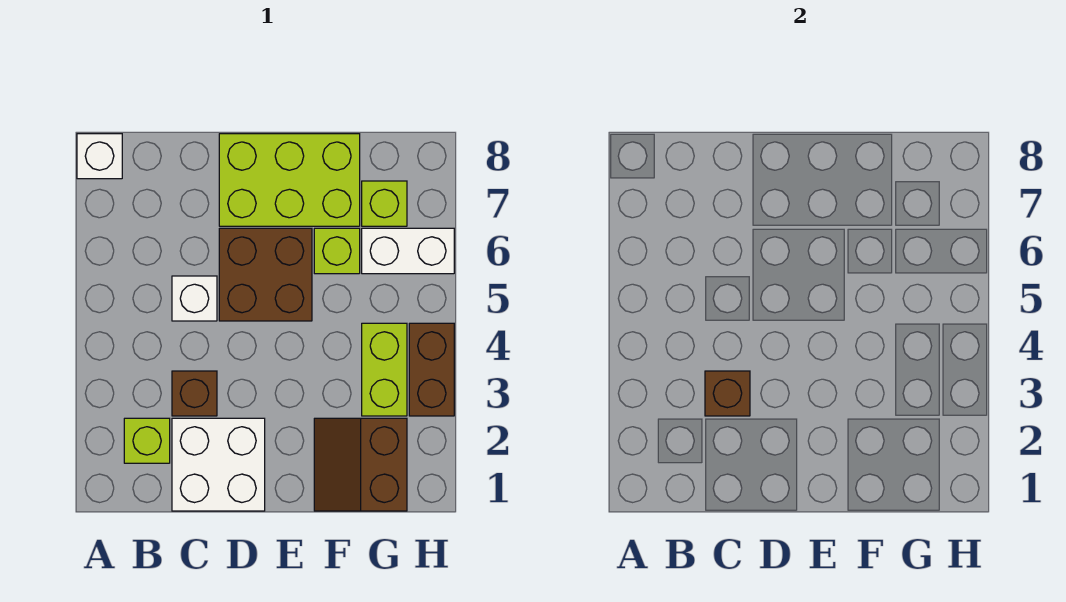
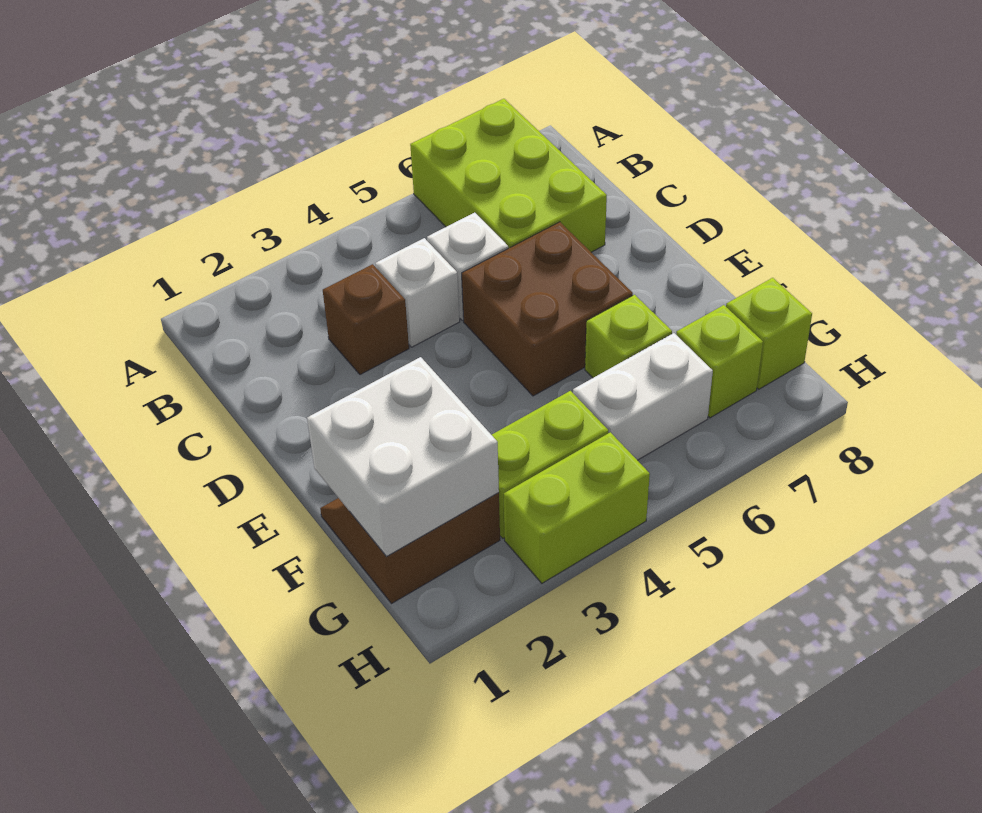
white 1x1 brick [77,134,122,179] -> white 1x1 brick moved to [375,238,460,347]
lime 1x1 brick [124,418,170,463] -> lime 1x1 brick moved to [726,278,812,389]
white 2x2 brick [172,418,265,511] -> white 2x2 brick moved to [307,357,499,557]
brown 1x1 brick [705,371,750,416] -> none
lime 2x3 brick [219,134,360,226] -> lime 2x3 brick moved to [410,99,607,252]
white 1x2 brick [362,228,454,274] -> white 1x2 brick turned to [573,333,713,460]
brown 1x2 brick [409,323,454,416] -> lime 1x2 brick [504,432,650,583]

